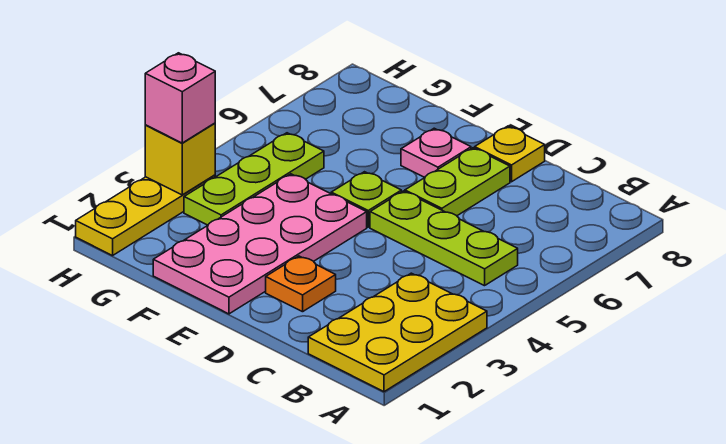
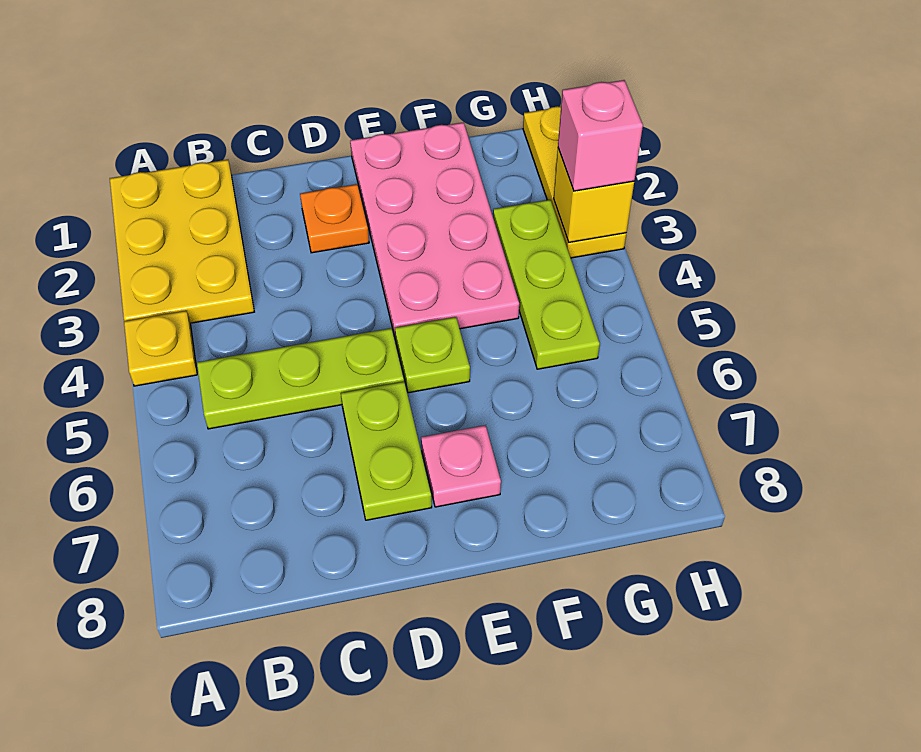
yellow 1x1 plate [475,126,545,182] -> yellow 1x1 plate moved to [124,311,197,386]

